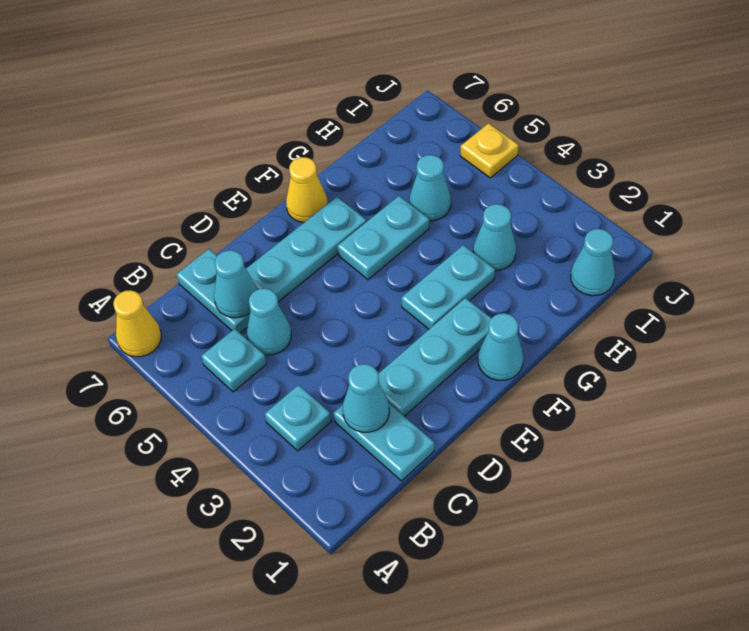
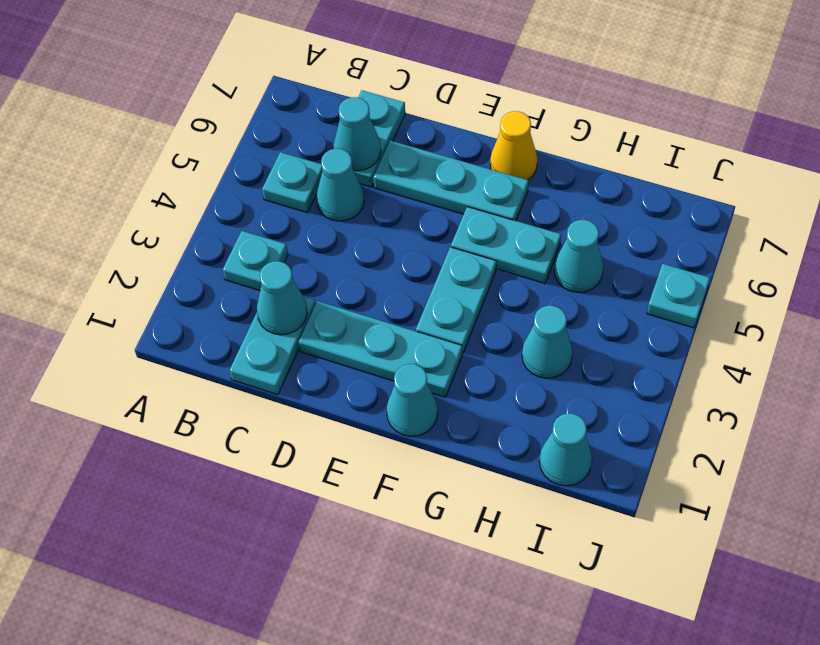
yellow 1x1 cone [113,290,161,357] -> none
cyan 1x2 plate [401,245,495,329] -> cyan 1x2 plate turned to [416,247,496,353]
yellow 1x1 plate [460,123,519,178] -> cyan 1x1 plate [647,264,710,328]

